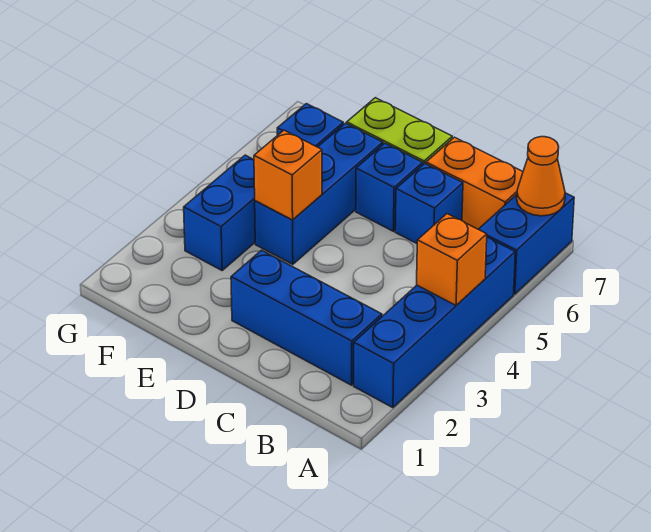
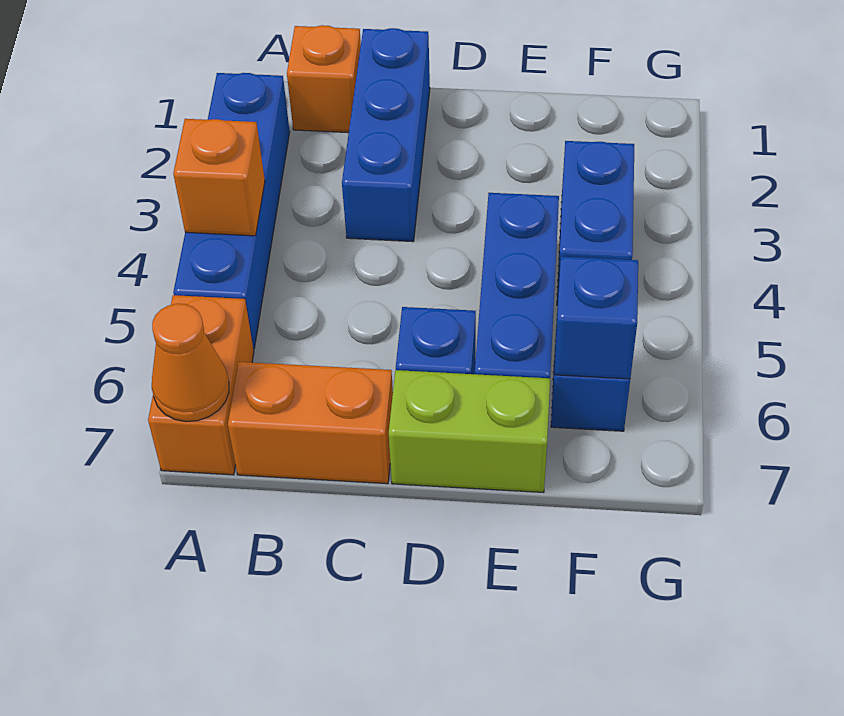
blue 1x2 brick [478,193,574,294] -> orange 1x2 brick [148,295,254,475]
blue 1x3 brick [231,250,382,385] -> blue 1x3 brick turned to [342,28,430,242]
blue 1x1 brick [395,164,463,243] -> blue 1x1 brick moved to [554,257,638,379]
orange 1x1 brick [254,130,322,220] -> orange 1x1 brick moved to [287,25,361,133]

